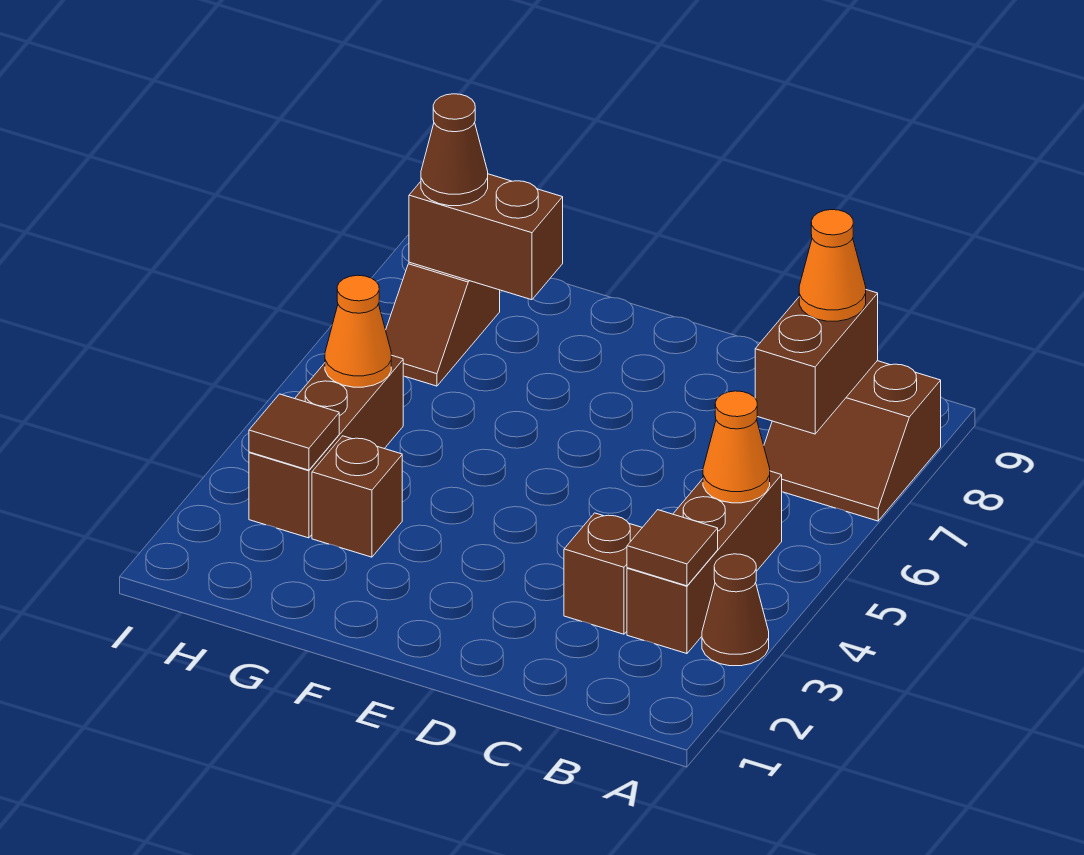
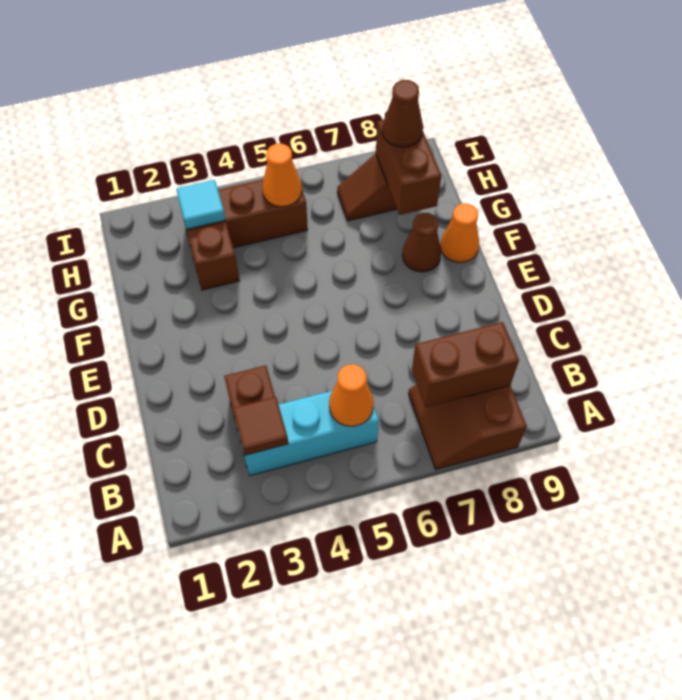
brown 1x1 cone [702,554,769,666] -> brown 1x1 cone moved to [402,213,441,272]
brown 1x3 brick [627,471,782,654] -> cyan 1x3 brick [236,391,379,476]
orange 1x1 cone [799,210,866,321] -> orange 1x1 cone moved to [440,203,479,263]
brown 1x1 tile [249,394,339,470] -> cyan 1x1 tile [176,180,225,229]

